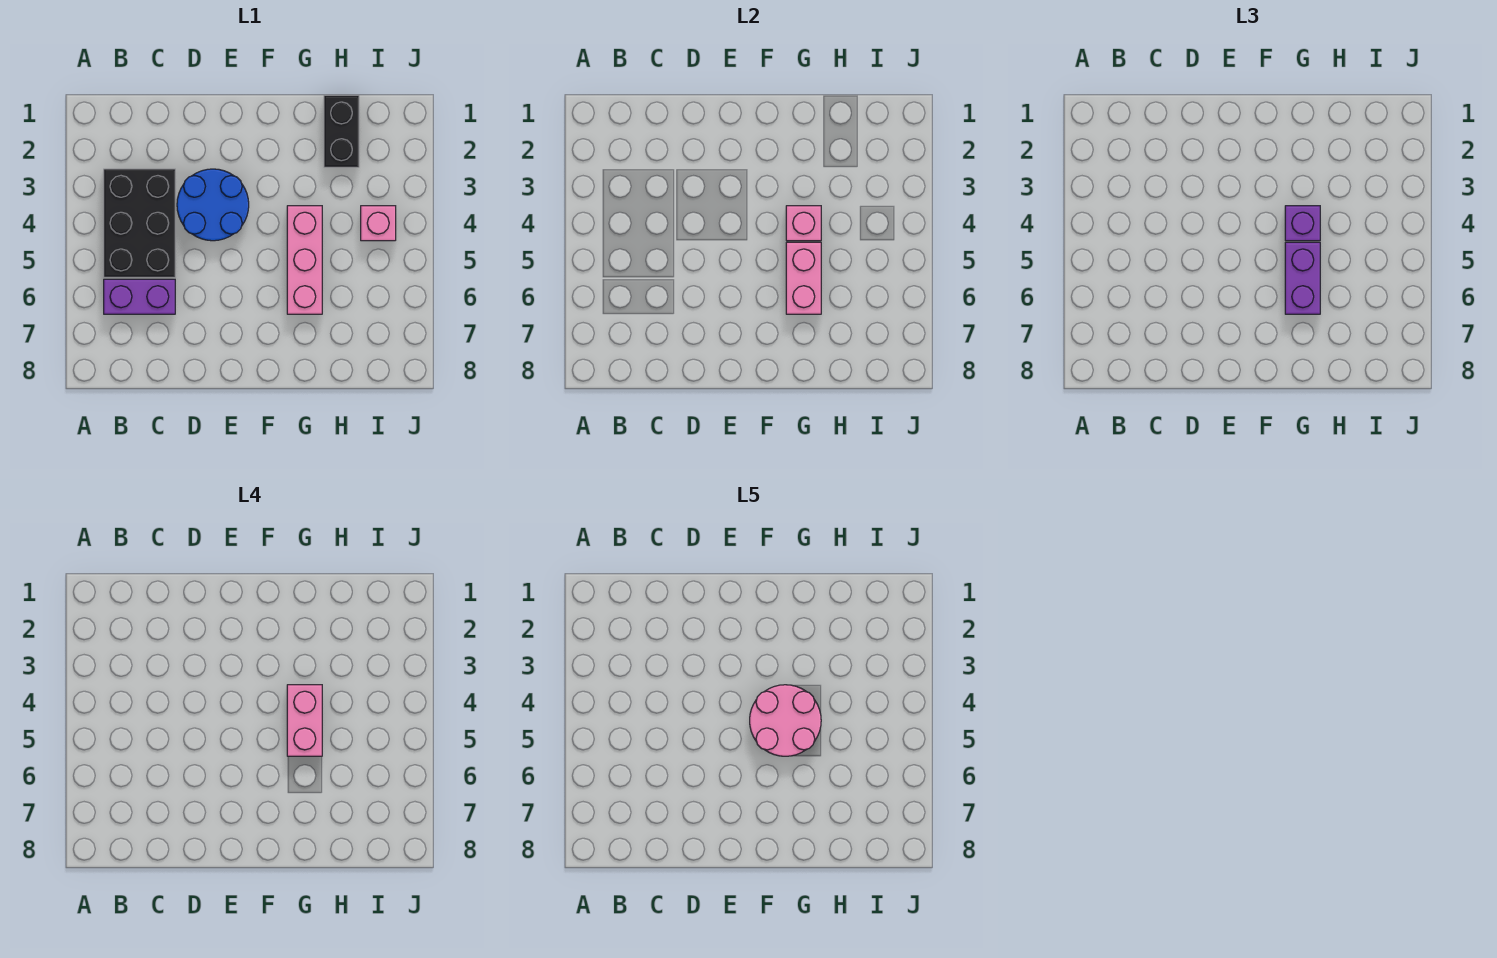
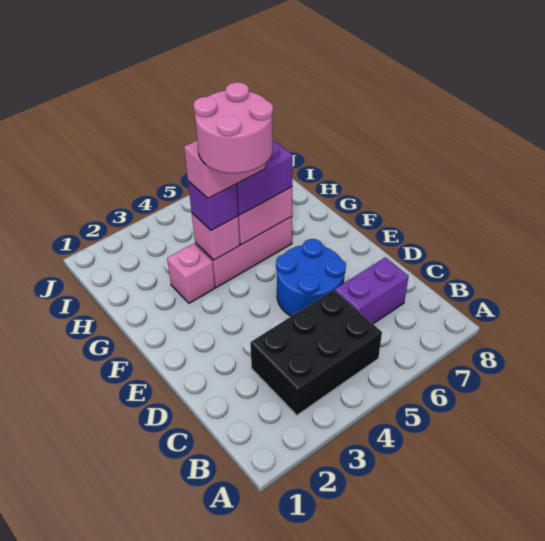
purple 1x2 brick [104,279,175,314] -> purple 1x2 brick turned to [335,257,409,324]
blue 2x2 round brick [177,169,249,241] -> blue 2x2 round brick moved to [276,239,346,316]
black 1x2 brick [324,95,359,167] -> none
pink 1x1 brick [361,206,396,241] -> pink 1x1 brick moved to [167,243,215,303]

